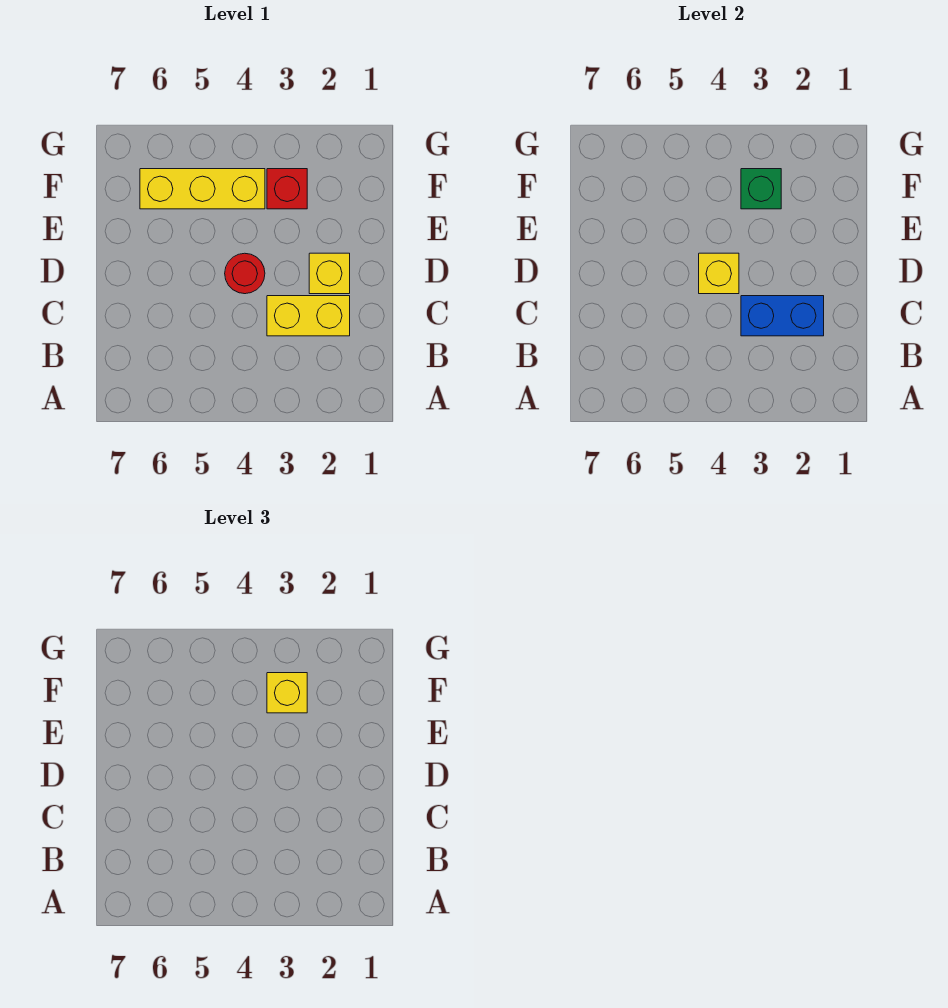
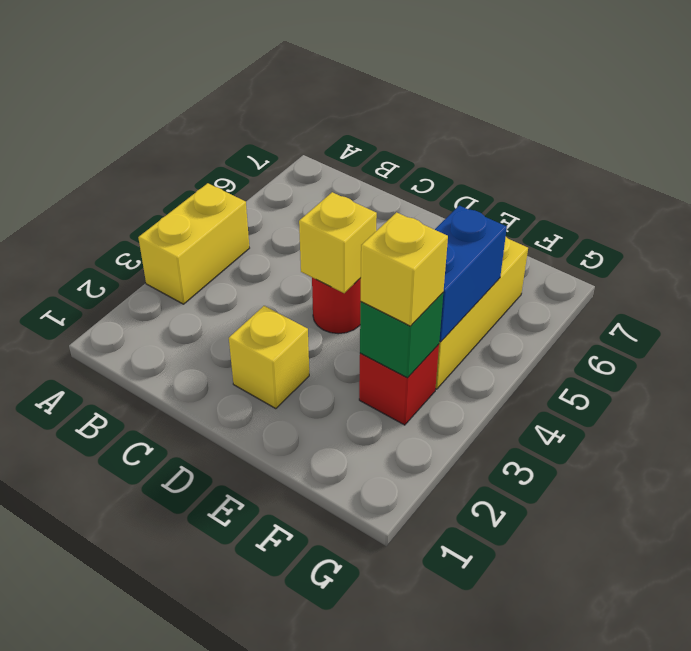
yellow 1x2 brick [267,296,350,336] -> yellow 1x2 brick moved to [138,183,249,304]
blue 1x2 brick [741,296,824,336] -> blue 1x2 brick moved to [435,206,507,342]

